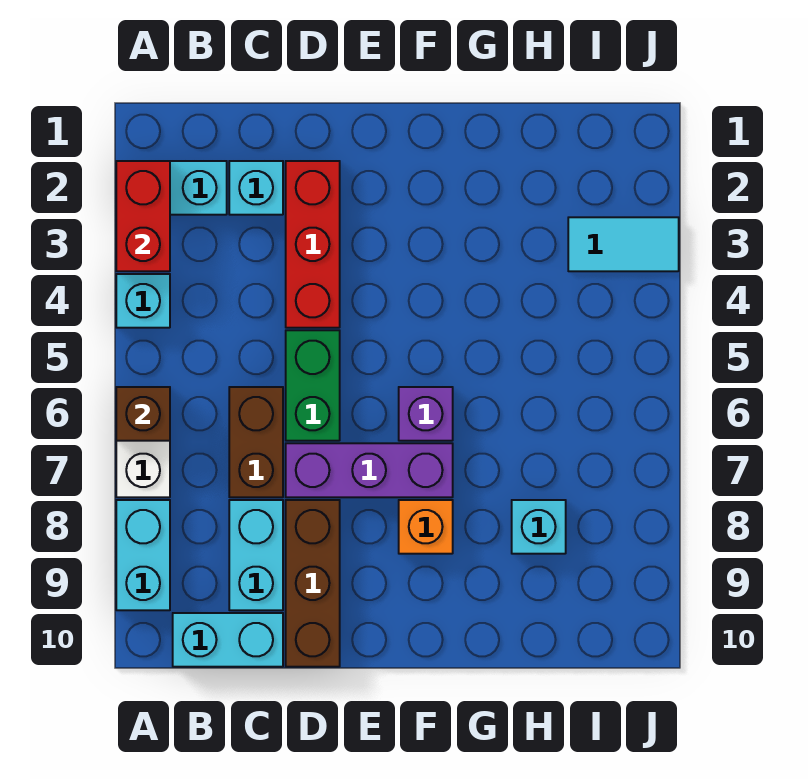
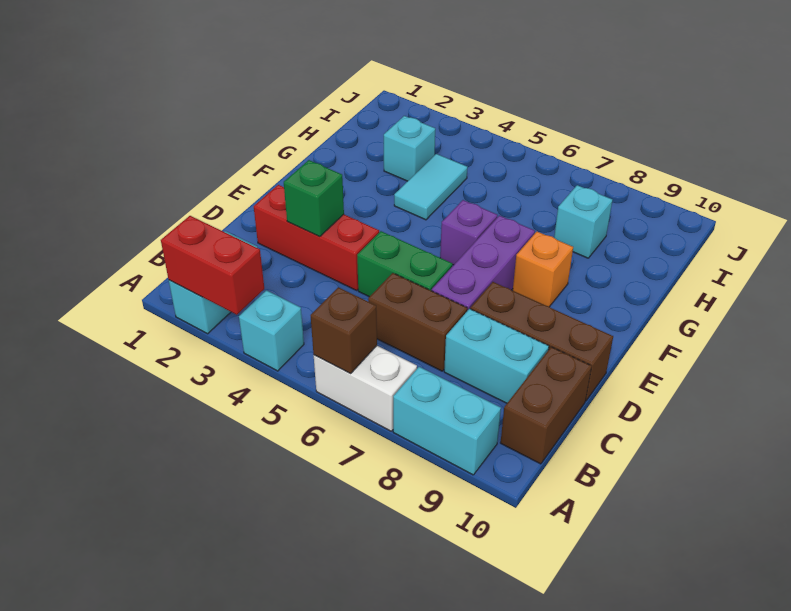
cyan 1x2 brick [173,613,283,667] -> brown 1x2 brick [501,347,592,464]
cyan 1x1 brick [229,161,283,215] -> cyan 1x1 brick moved to [384,116,435,181]
none -> green 1x1 brick [284,160,344,237]
cyan 1x2 tile [568,217,679,271] -> cyan 1x2 tile moved to [394,154,468,220]

